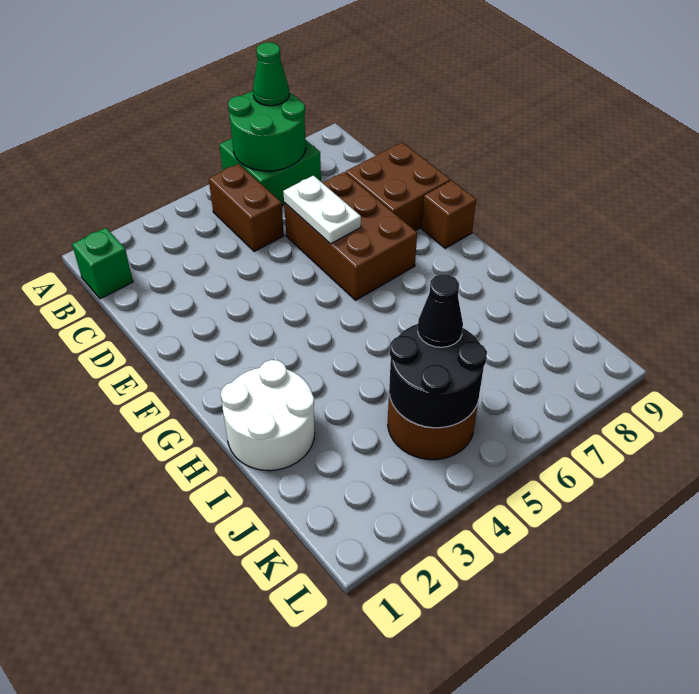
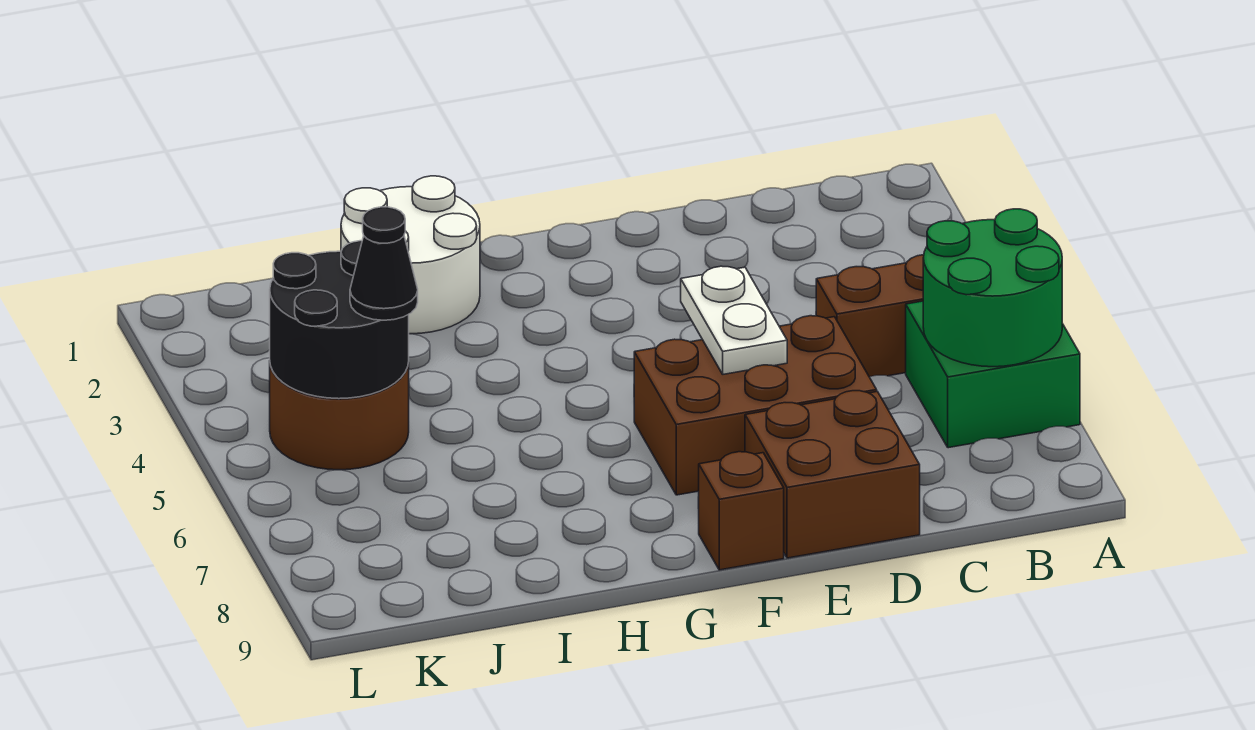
green 1x1 cone [253,42,289,106] -> none
green 1x1 brick [72,228,133,299] -> none
white 1x2 plate [283,176,361,244] -> white 1x2 plate turned to [681,266,787,374]

